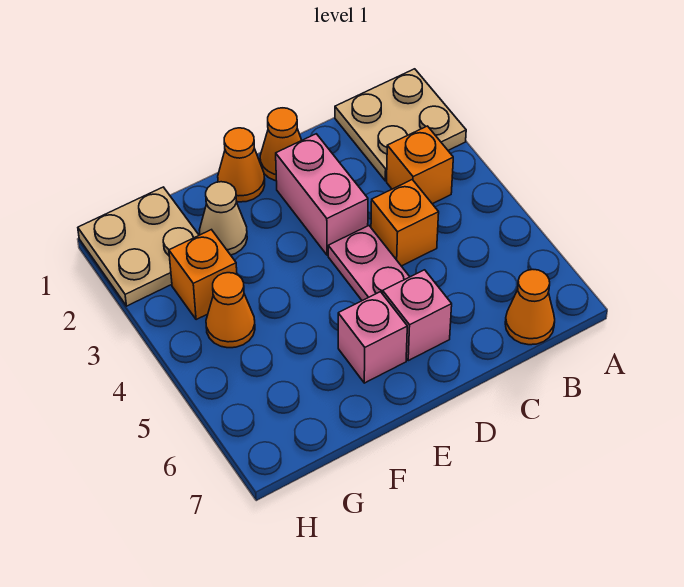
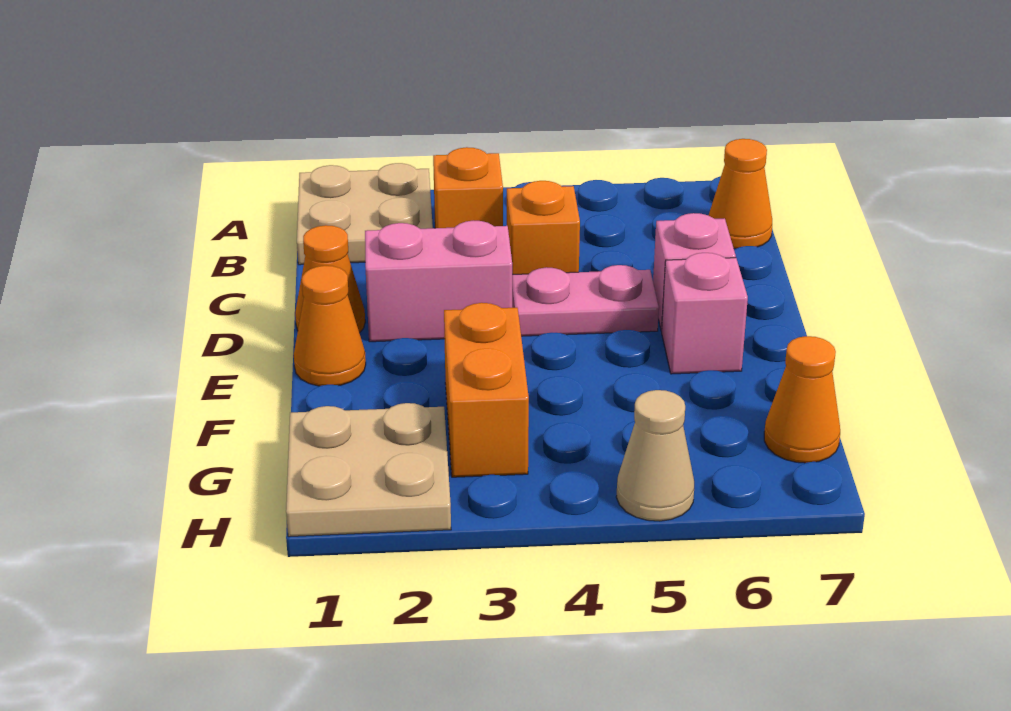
tan 1x1 cone [199,182,247,255] -> tan 1x1 cone moved to [616,390,694,521]
orange 1x1 brick [169,230,237,320] -> orange 1x2 brick [444,303,529,477]
orange 1x1 cone [206,273,255,348] -> orange 1x1 cone moved to [764,336,840,463]

